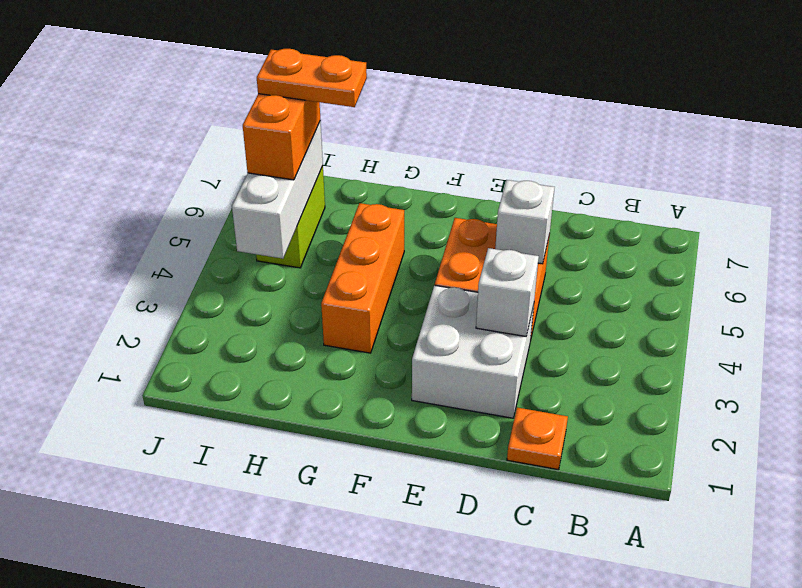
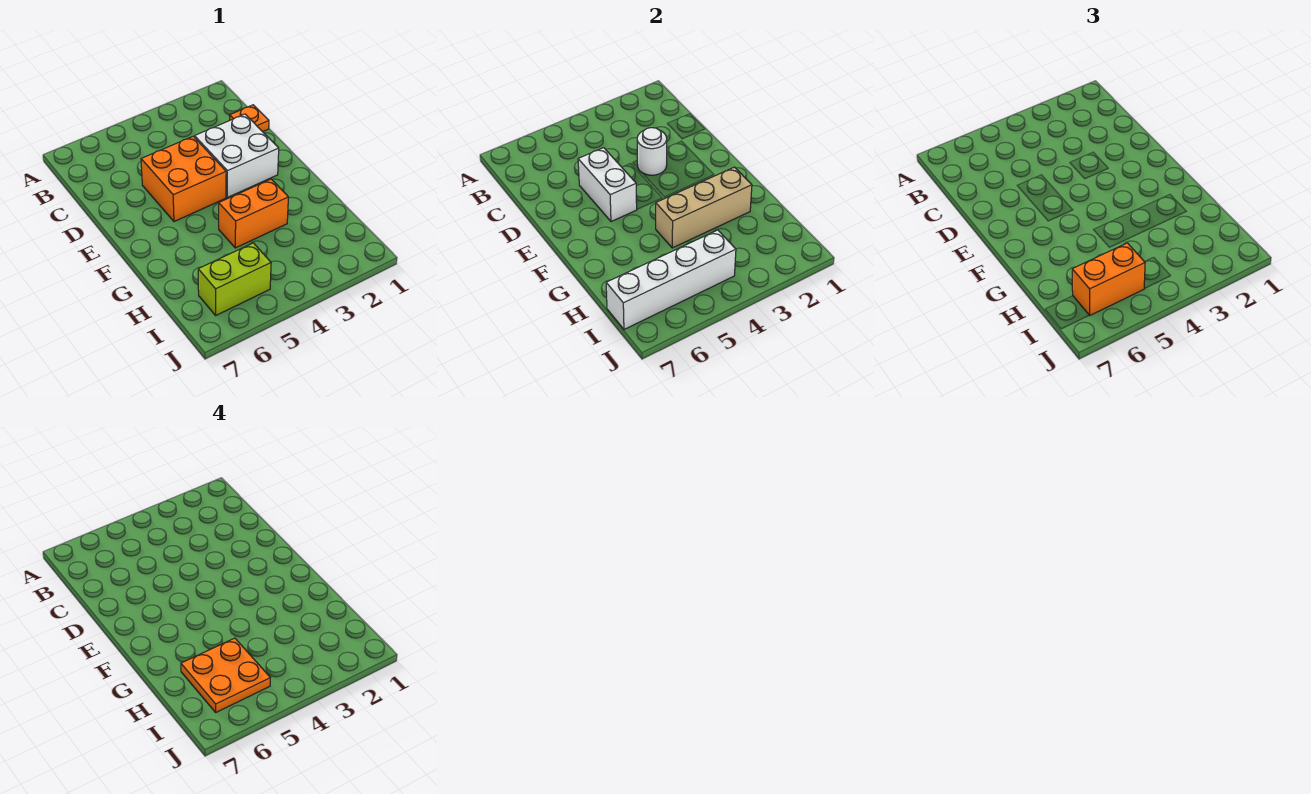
white 1x1 brick [476,248,539,336] -> white 1x1 round brick [637,128,667,175]
white 1x1 brick [495,180,555,264] -> white 1x2 brick [578,148,637,222]
none -> tan 1x3 brick [656,167,752,248]
orange 1x3 brick [321,203,404,353] -> orange 1x2 brick [219,179,288,248]
orange 1x2 plate [257,49,367,107] -> orange 2x2 plate [181,638,270,712]
white 1x3 brick [232,121,323,259] -> white 1x4 brick [606,230,736,329]

